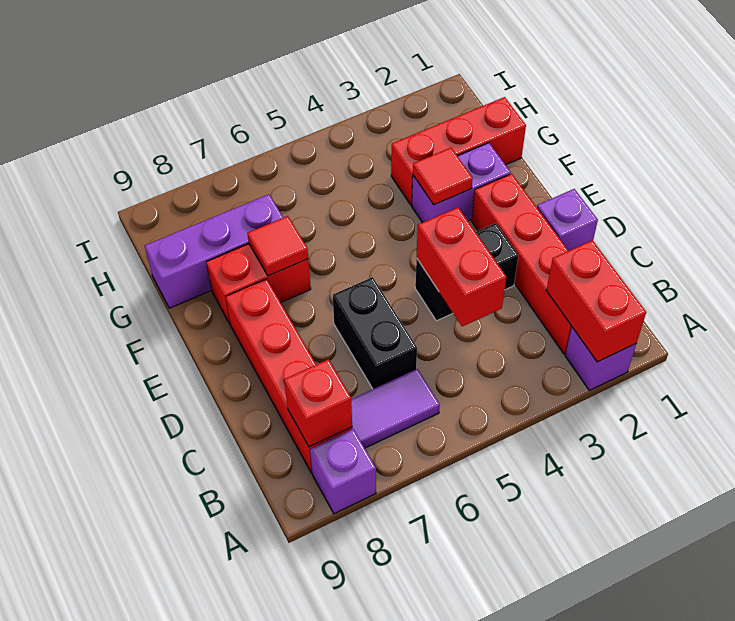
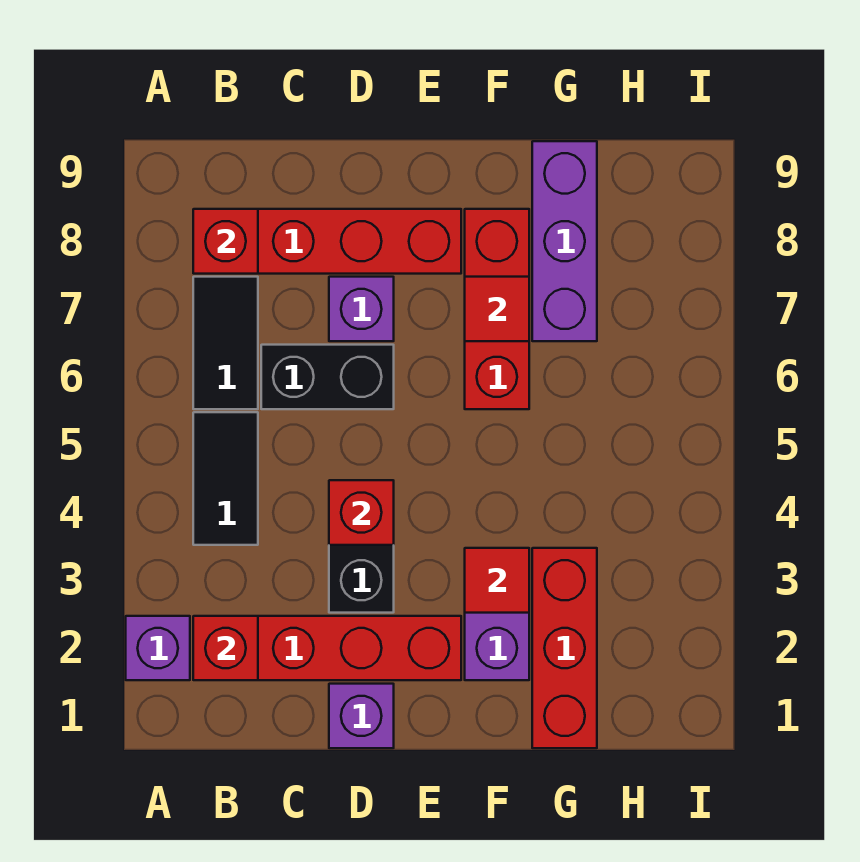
red 1x2 brick [546,240,646,362] -> red 1x1 brick [193,616,258,680]
purple 1x1 brick [310,429,376,514] -> purple 1x1 brick moved to [329,277,394,341]
none -> black 1x2 tile [193,412,258,545]
purple 1x2 tile [351,369,440,448] -> black 1x2 tile [193,277,258,409]
red 1x2 brick [417,208,506,326] -> red 1x1 brick [329,480,394,545]
red 1x2 brick [206,244,311,324] -> red 1x3 brick [465,209,529,409]

